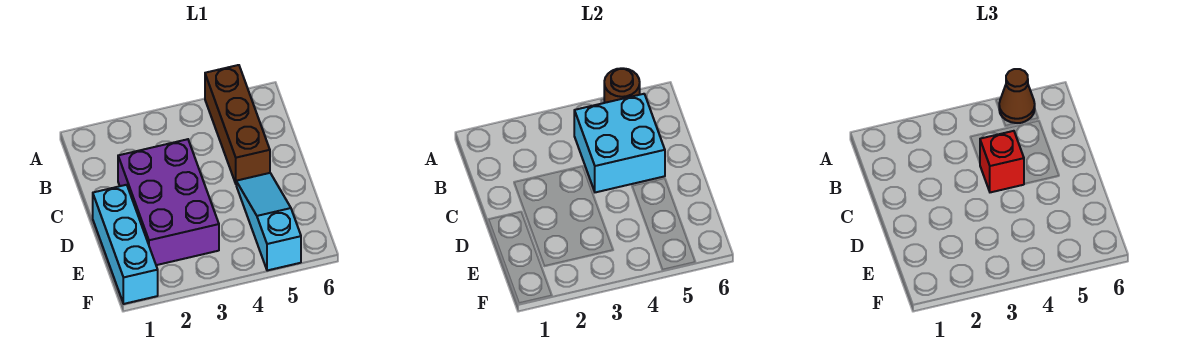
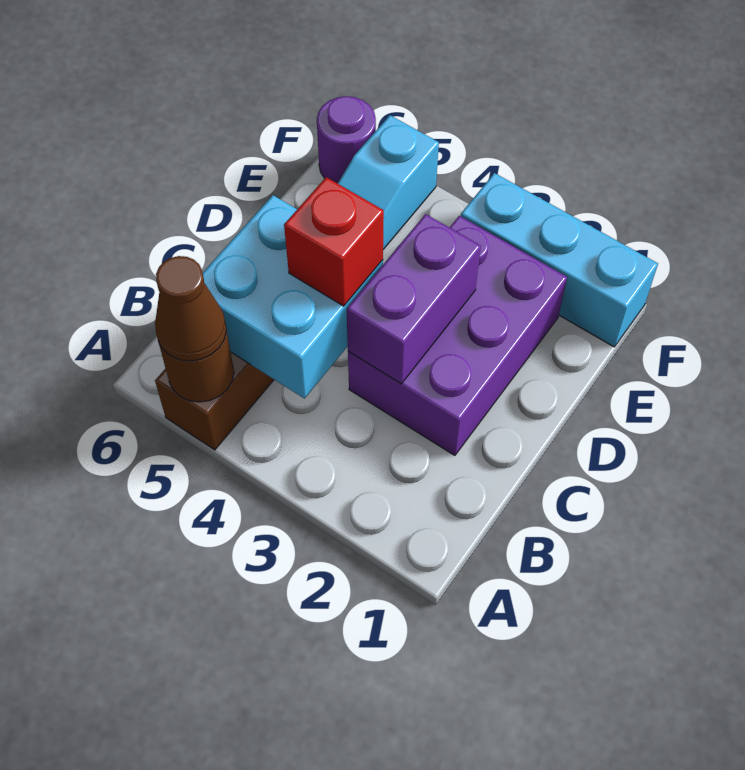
none -> purple 1x2 brick [347,214,481,384]
cyan 1x3 brick [93,185,158,304] -> cyan 1x3 brick turned to [461,173,658,347]
none -> purple 1x1 round brick [317,96,376,183]

